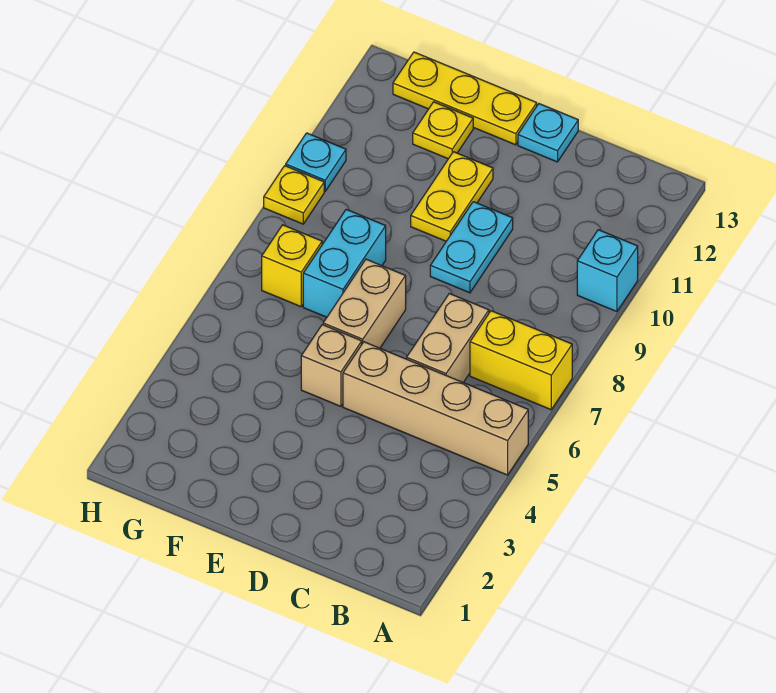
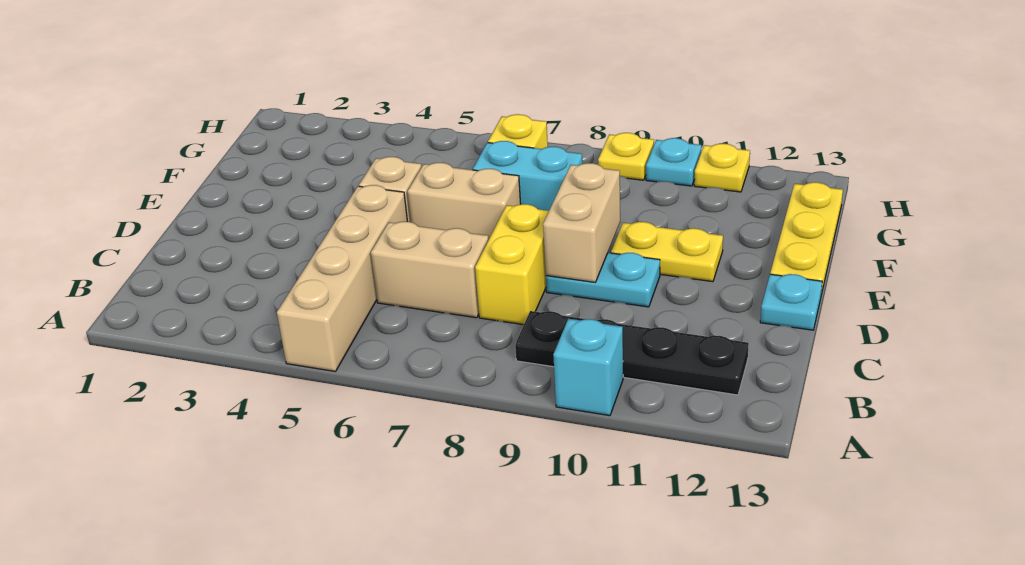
yellow 1x2 brick [470,311,572,409] -> yellow 1x2 brick moved to [475,204,549,325]
none -> black 1x4 plate [515,311,749,395]
none -> tan 1x2 brick [543,163,620,282]
yellow 1x1 plate [413,102,473,159] -> yellow 1x1 plate moved to [694,144,750,192]

